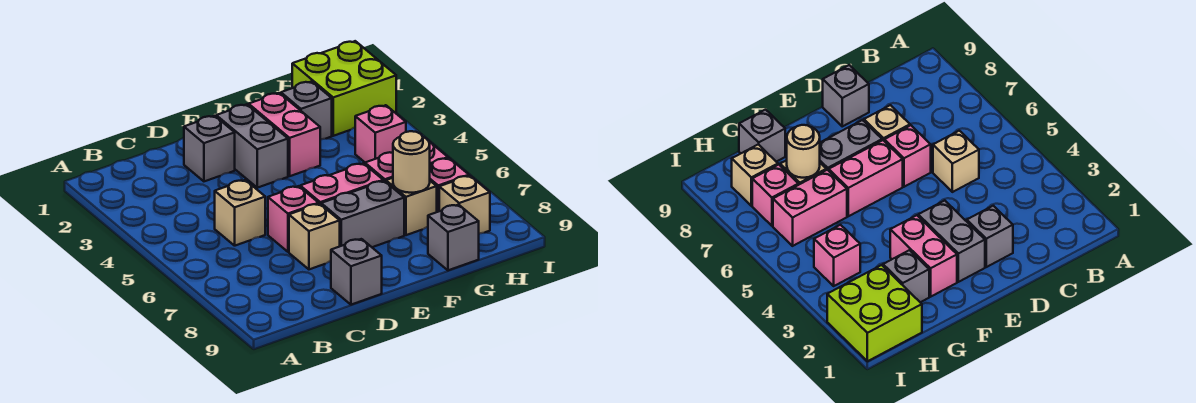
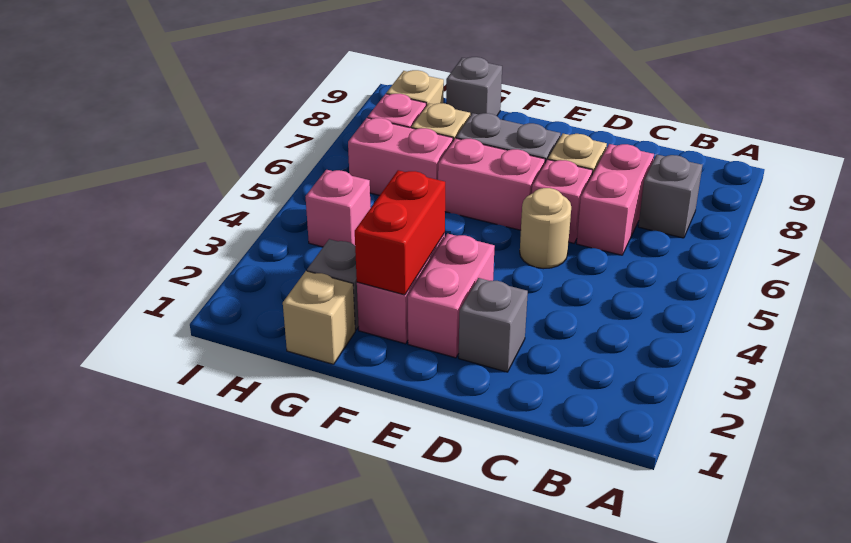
tan 1x1 brick [215,180,265,246] -> tan 1x1 brick moved to [283,271,355,364]
none -> pink 1x2 brick [577,144,654,255]
grey 1x1 brick [331,239,382,305] -> grey 1x1 brick moved to [638,155,702,238]
grey 1x2 brick [216,104,288,188] -> pink 1x2 brick [408,234,495,358]
none -> red 1x2 brick [355,170,445,295]
tan 1x1 round brick [393,131,430,193] -> tan 1x1 round brick moved to [520,188,571,269]
lime 2x2 brick [292,41,396,136] -> none

